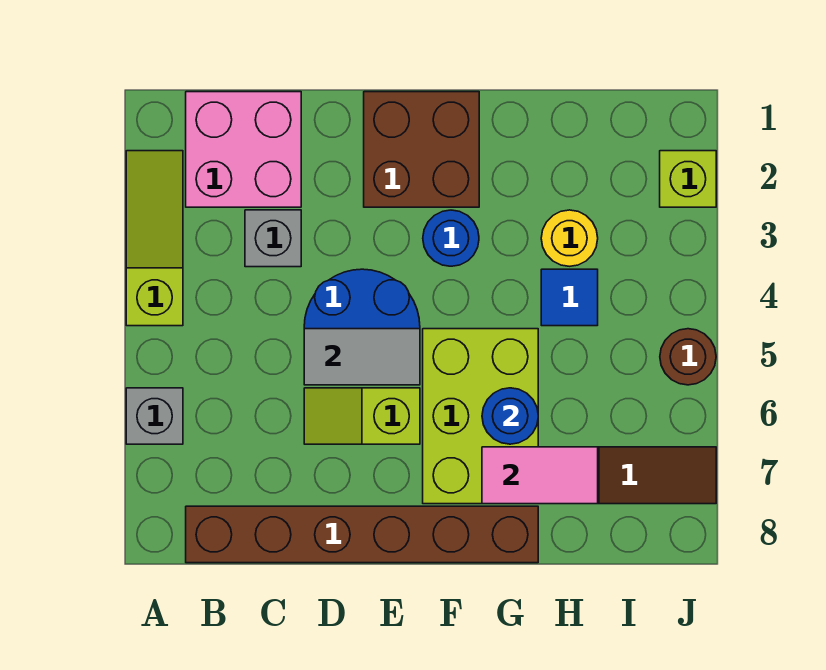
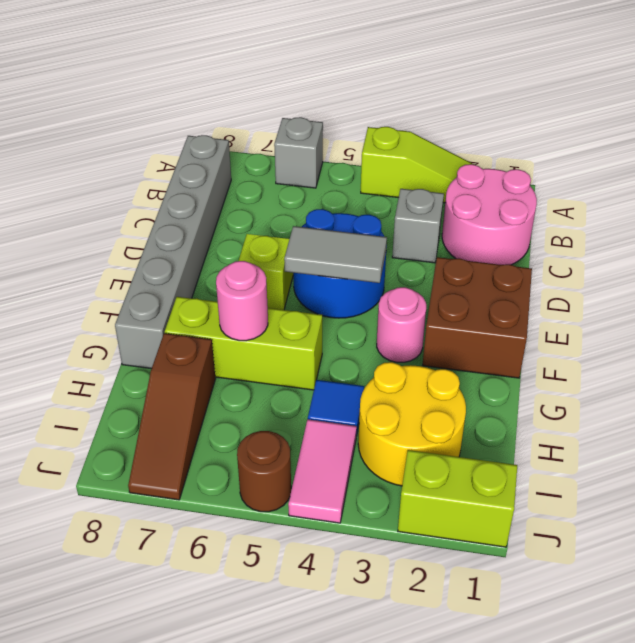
pink 2x2 brick [186,92,301,207] -> pink 2x2 round brick [442,164,537,265]
brown 1x6 brick [186,506,538,563] -> grey 1x6 brick [115,135,231,369]
grey 1x2 tile [304,329,420,385] -> grey 1x2 tile turned to [284,226,387,283]
blue 1x1 round brick [423,210,479,266] -> pink 1x1 round brick [377,287,426,362]
lime 2x3 brick [423,329,538,504] -> lime 1x3 brick [165,297,322,390]
blue 1x1 round brick [482,388,538,444] -> pink 1x1 round brick [216,261,268,341]
pink 1x2 tile [482,447,598,504] -> pink 1x2 tile moved to [288,419,357,523]
yellow 1x1 round brick [541,210,598,266] -> yellow 2x2 round brick [358,362,466,486]
lime 1x1 brick [660,151,716,207] -> lime 1x2 brick [398,450,517,547]

